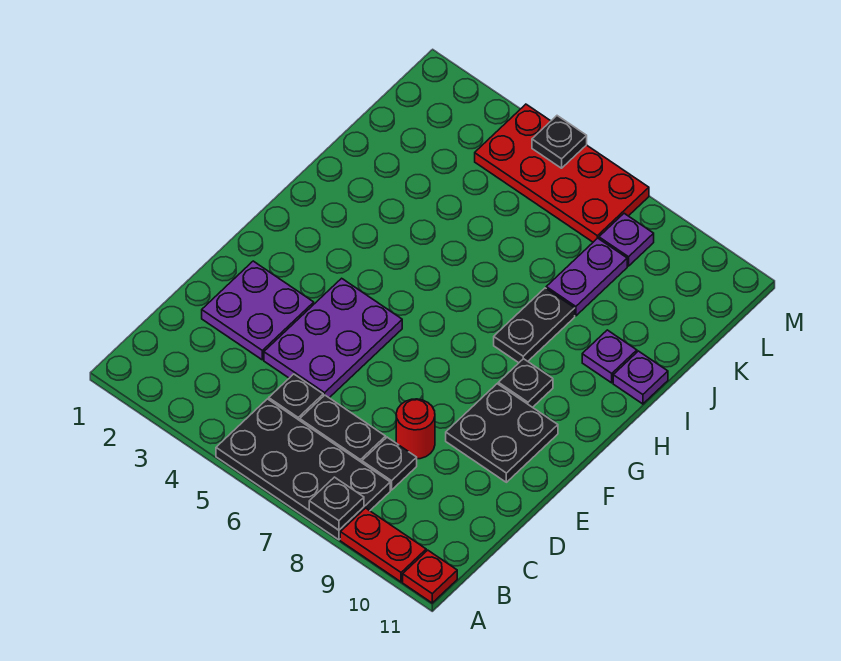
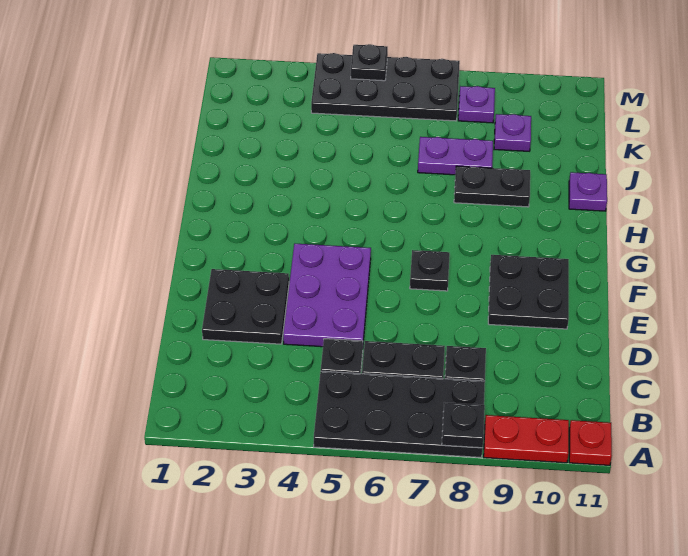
purple 2x2 plate [202,261,314,360] -> black 2x2 plate [202,269,289,344]
red 1x1 round brick [396,399,435,459] -> none
black 1x1 plate [498,359,553,407] -> black 1x1 plate moved to [410,250,450,291]
black 1x2 plate [494,288,575,363] -> black 1x2 plate turned to [454,166,530,207]
purple 1x1 plate [582,330,637,383] -> purple 1x1 plate moved to [494,114,531,151]
purple 1x2 plate [546,238,627,316] -> purple 1x2 plate turned to [418,137,493,175]
red 2x4 plate [475,104,649,242] -> black 2x4 plate [311,53,460,121]

